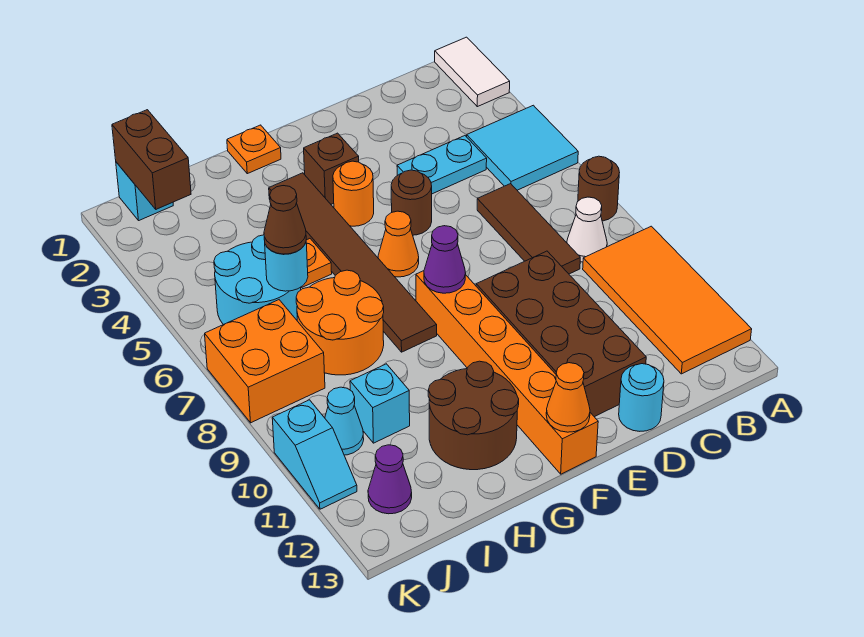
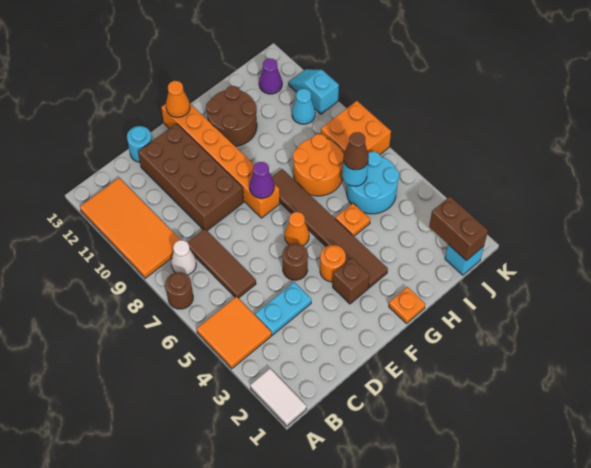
cyan 2x2 tile [467,105,578,190] -> orange 2x2 tile [197,297,272,369]
cyan 1x1 brick [350,364,410,443] -> none

